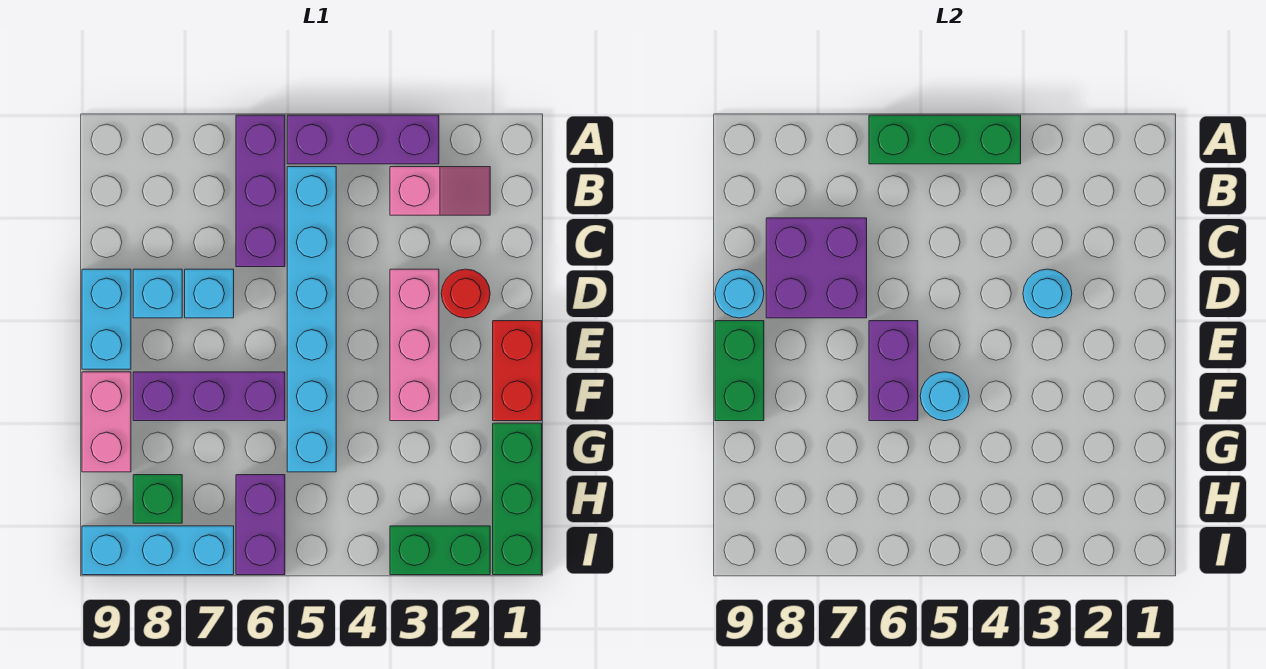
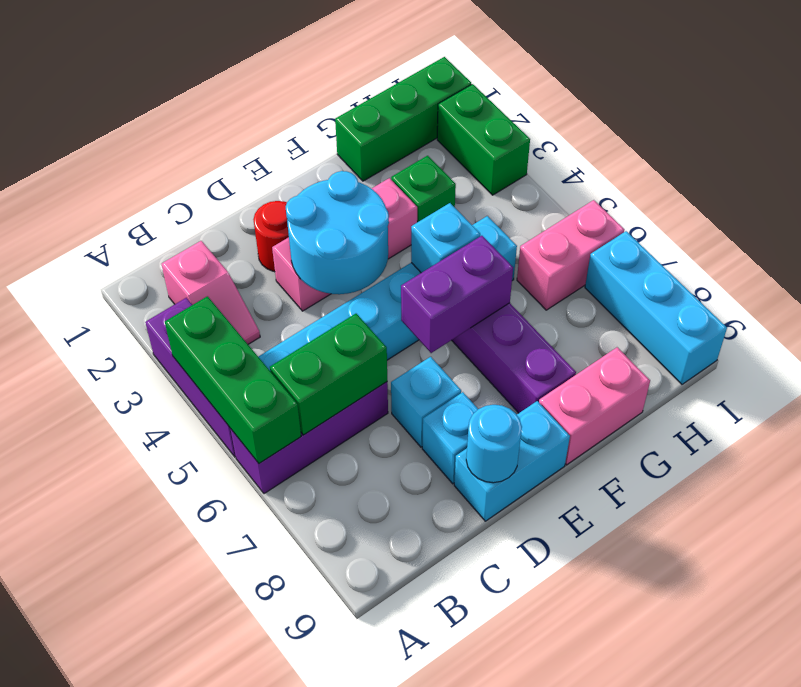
pink 1x2 slope [390,167,490,215] -> pink 1x2 slope turned to [161,241,260,344]
purple 2x2 brick [766,218,867,318] -> none
cyan 1x1 round brick [1023,269,1072,318] -> cyan 2x2 round brick [286,171,389,294]
red 1x2 brick [493,321,542,421] -> none
green 1x2 brick [715,321,764,421] -> green 1x2 brick moved to [270,314,387,435]
cyan 1x1 round brick [920,372,969,421] -> cyan 1x1 brick [411,203,480,273]
purple 1x2 brick [236,475,285,575] -> pink 1x2 brick [517,200,624,310]
green 1x1 brick [133,475,182,523] -> green 1x1 brick moved to [391,156,456,222]

